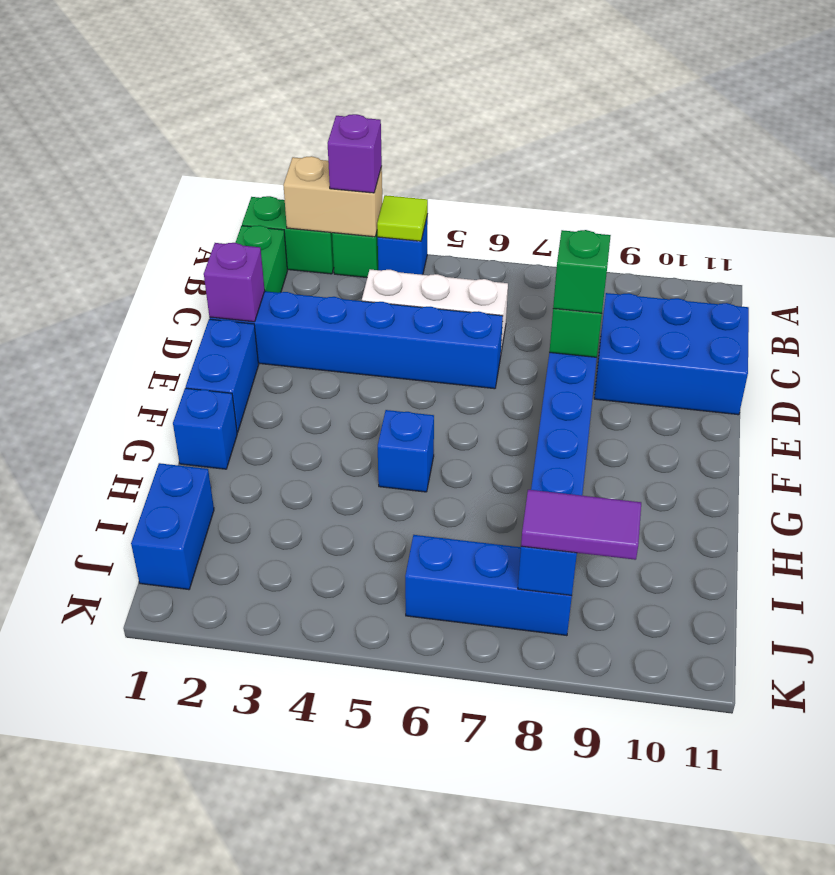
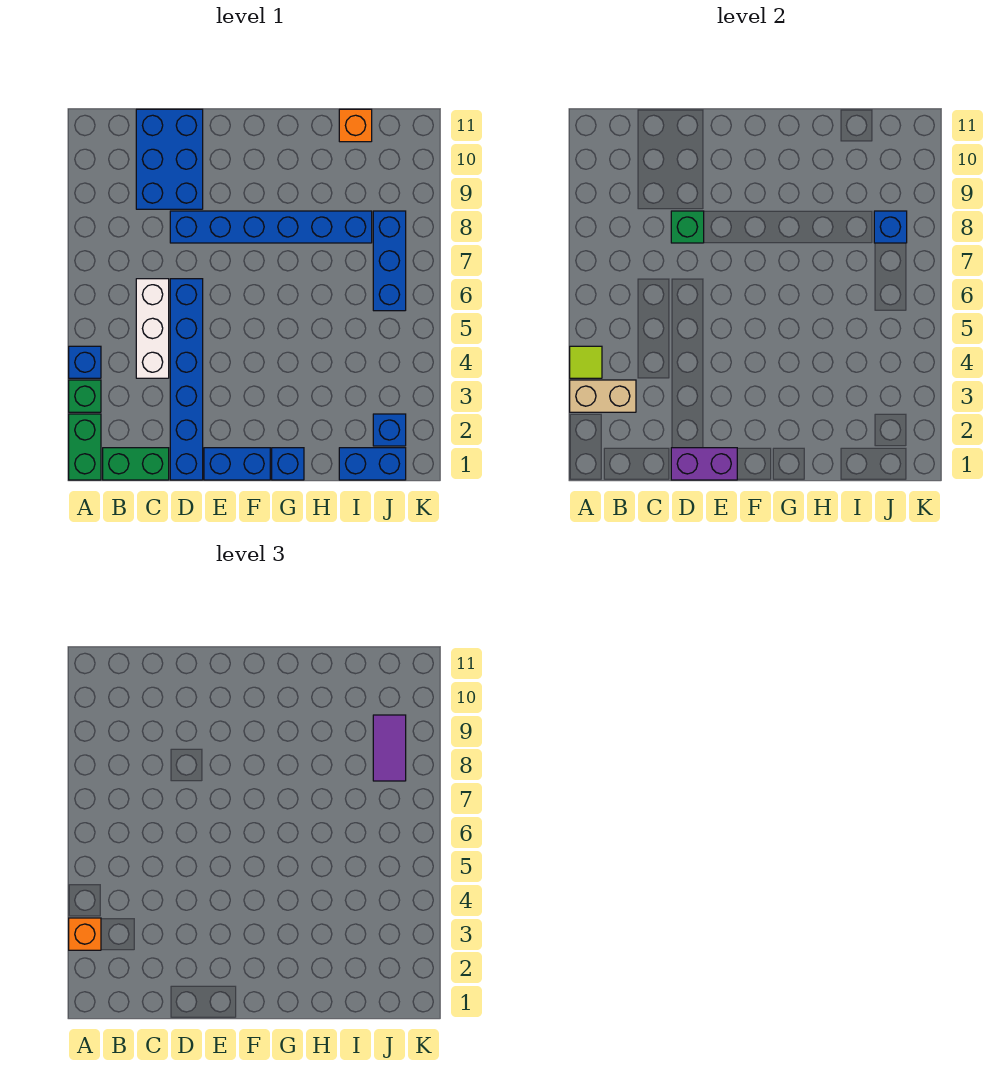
tan 1x2 brick [283,156,382,237] -> tan 1x2 brick turned to [570,380,636,412]
purple 1x1 brick [328,114,382,193] -> orange 1x1 brick [69,918,101,950]
purple 1x1 brick [204,243,265,322] -> purple 1x2 brick [671,448,737,480]
green 1x1 brick [553,230,611,313] -> none
blue 1x1 brick [378,410,434,492] -> blue 1x1 brick moved to [373,414,406,446]
none -> orange 1x1 brick [339,109,372,142]

